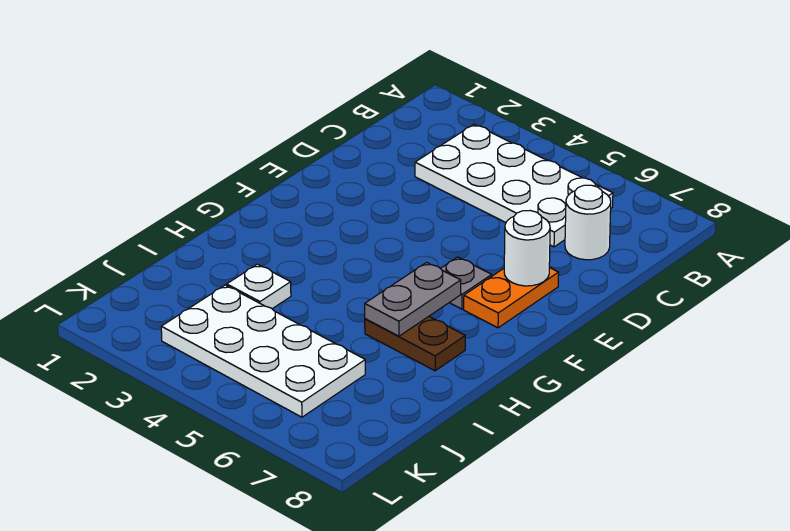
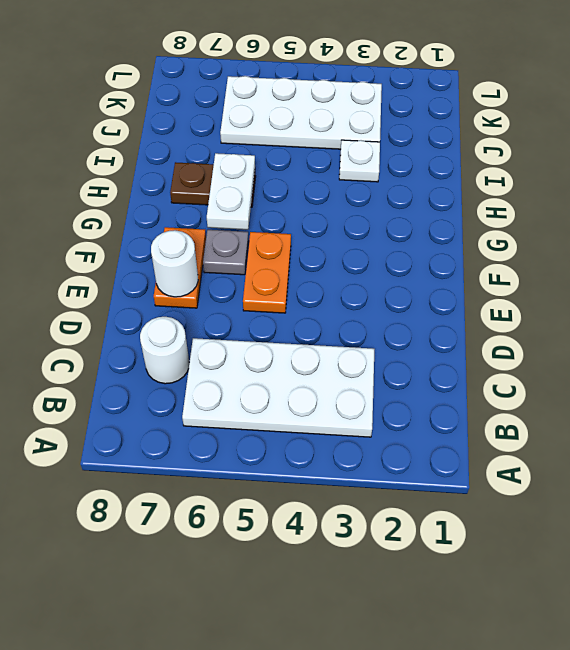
none -> orange 1x2 plate [243,232,291,313]
grey 1x2 plate [365,262,461,336] -> white 1x2 plate [207,153,255,230]

